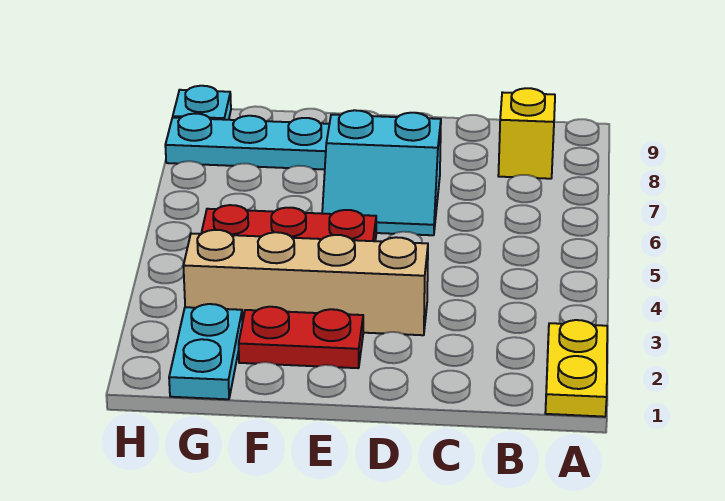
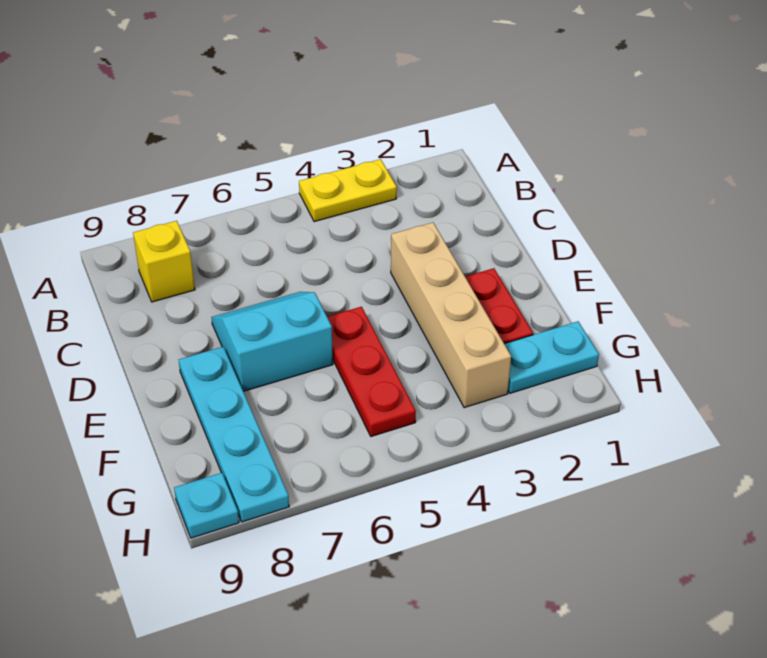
yellow 1x2 plate [545,320,607,417] -> yellow 1x2 plate moved to [299,159,397,222]
cyan 2x2 slope [322,110,441,235] -> cyan 2x2 slope turned to [211,292,333,391]

